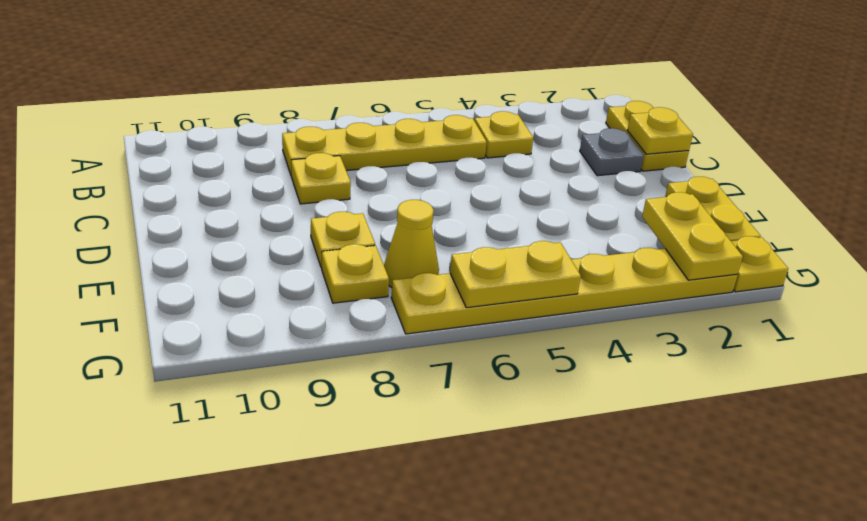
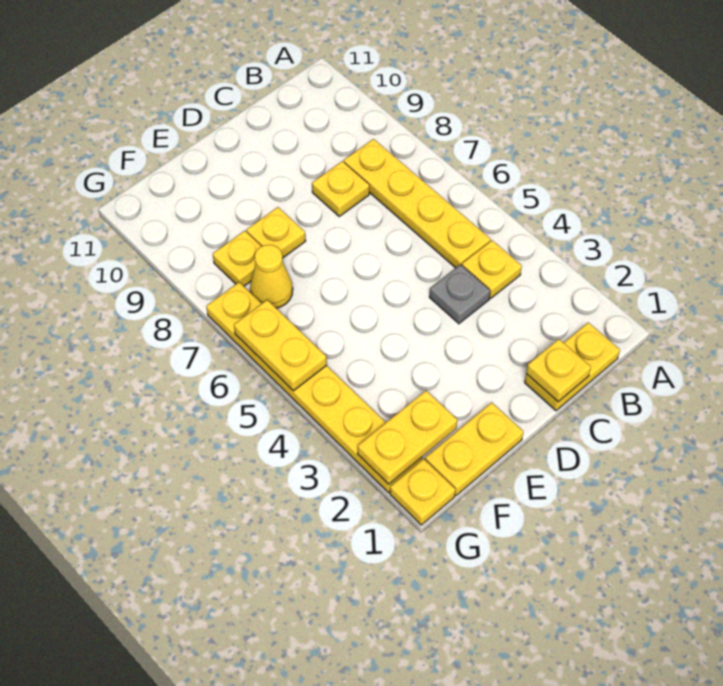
grey 1x1 plate [580,128,644,176] -> grey 1x1 plate moved to [429,264,490,324]

